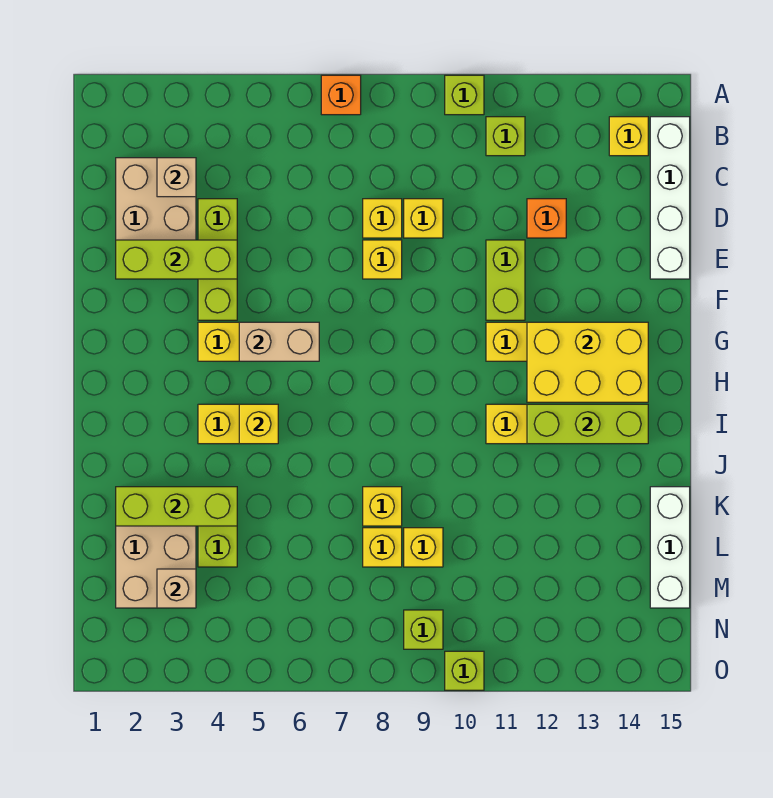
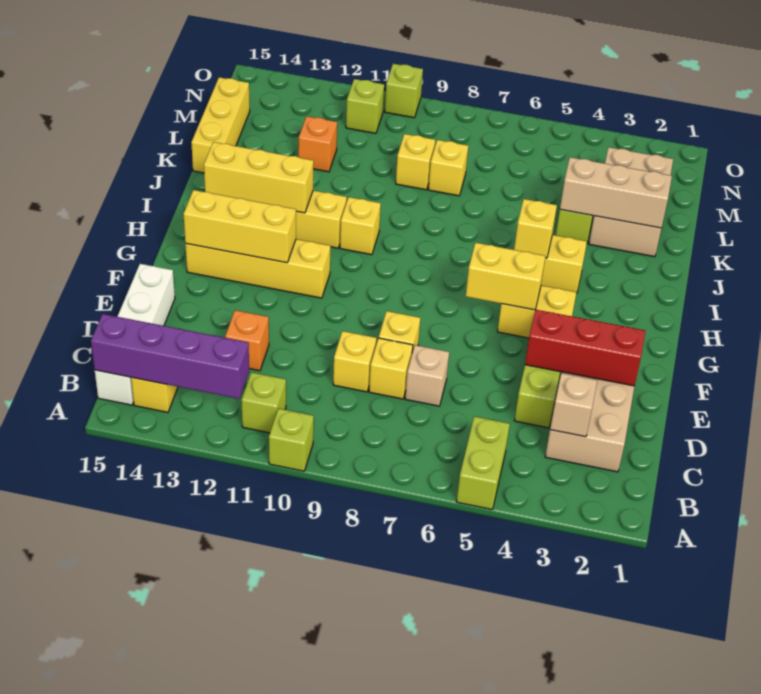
orange 1x1 brick [321,75,361,115] -> orange 1x1 brick moved to [298,116,337,172]
none -> purple 1x4 brick [91,314,249,399]
lime 1x3 brick [116,240,237,279] -> red 1x3 brick [525,309,646,386]
lime 1x2 brick [486,240,525,320] -> lime 1x2 brick moved to [457,416,510,509]
tan 1x2 brick [239,322,319,361] -> yellow 1x2 brick [466,243,545,310]
yellow 2x3 brick [527,322,648,402] -> yellow 1x3 brick [184,190,296,263]
lime 1x3 brick [527,404,648,444] -> yellow 1x3 brick [204,142,314,213]
lime 1x3 brick [116,487,237,526] -> tan 1x3 brick [560,157,672,228]
yellow 1x1 brick [363,487,402,526] -> yellow 1x1 brick moved to [340,197,381,255]
white 1x3 brick [650,487,690,608] -> yellow 1x3 brick [191,77,250,173]
tan 1x1 brick [157,569,196,608] -> tan 1x1 brick moved to [405,345,449,406]
lime 1x1 brick [404,610,443,649] -> lime 1x1 brick moved to [346,79,384,133]

